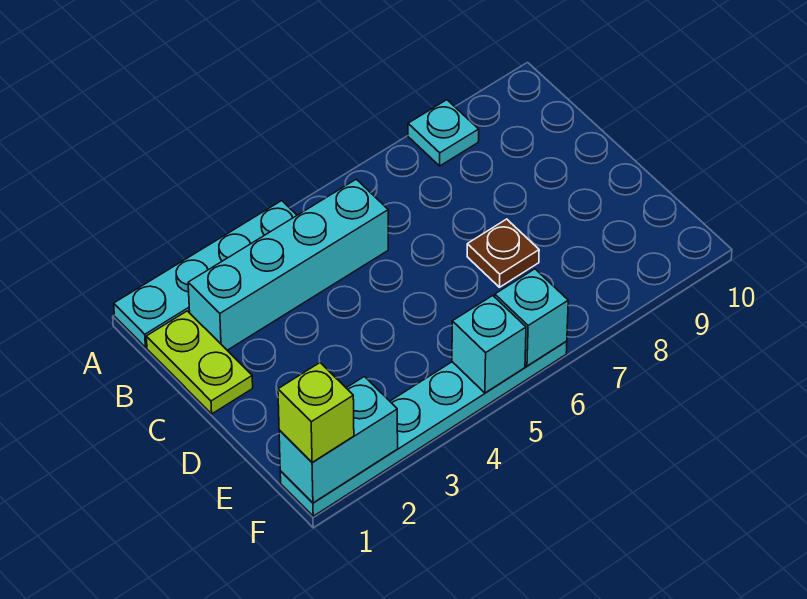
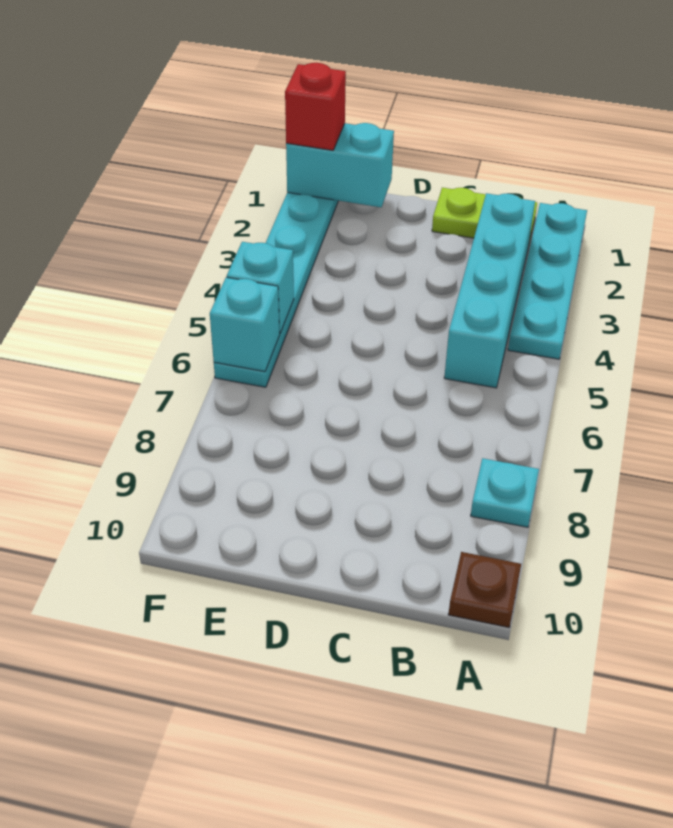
brown 1x1 plate [467,219,539,287] -> brown 1x1 plate moved to [448,552,521,627]
cyan 1x2 brick [279,377,398,503] -> cyan 1x2 brick turned to [286,123,394,207]
lime 1x1 brick [278,363,354,462] -> red 1x1 brick [285,63,346,150]

